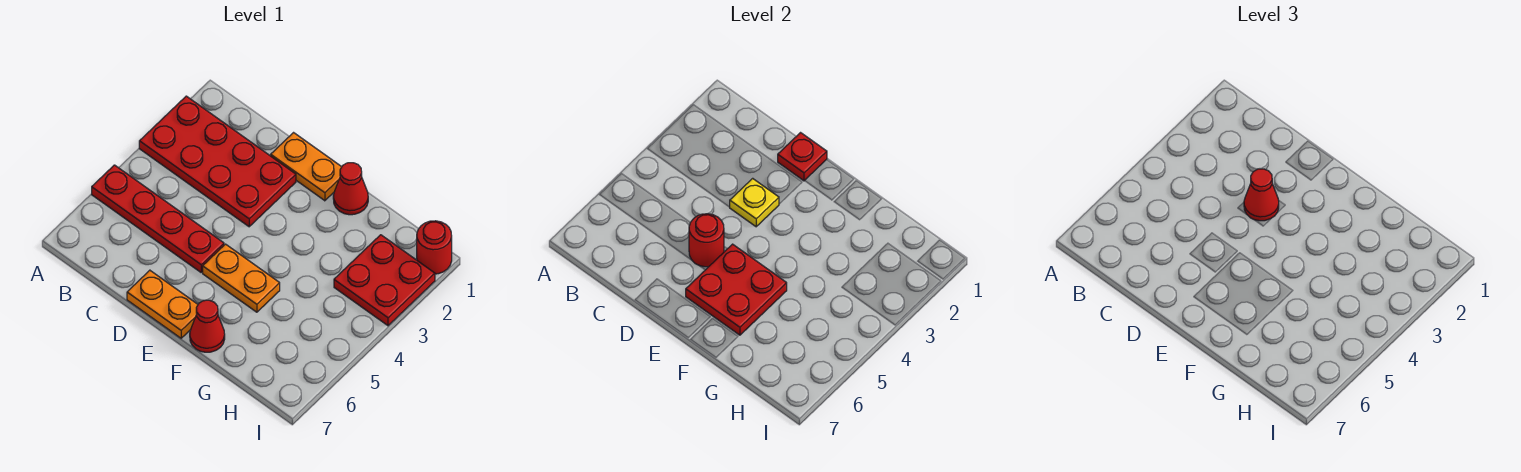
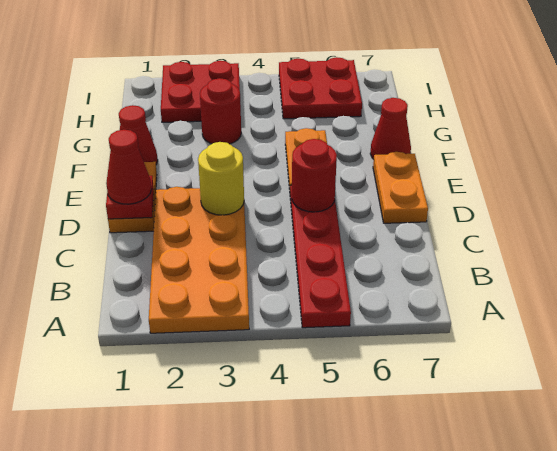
red 2x4 plate [139,96,296,227] -> orange 2x4 plate [149,187,249,333]
yellow 1x1 plate [730,178,779,227] -> yellow 1x1 round brick [198,142,244,215]
red 1x1 cone [1244,169,1279,221] -> red 1x1 cone moved to [106,130,152,204]
red 2x2 plate [686,244,787,335] -> red 2x2 plate moved to [279,57,362,119]
red 1x1 round brick [417,221,452,274] -> red 1x1 round brick moved to [200,78,241,144]

